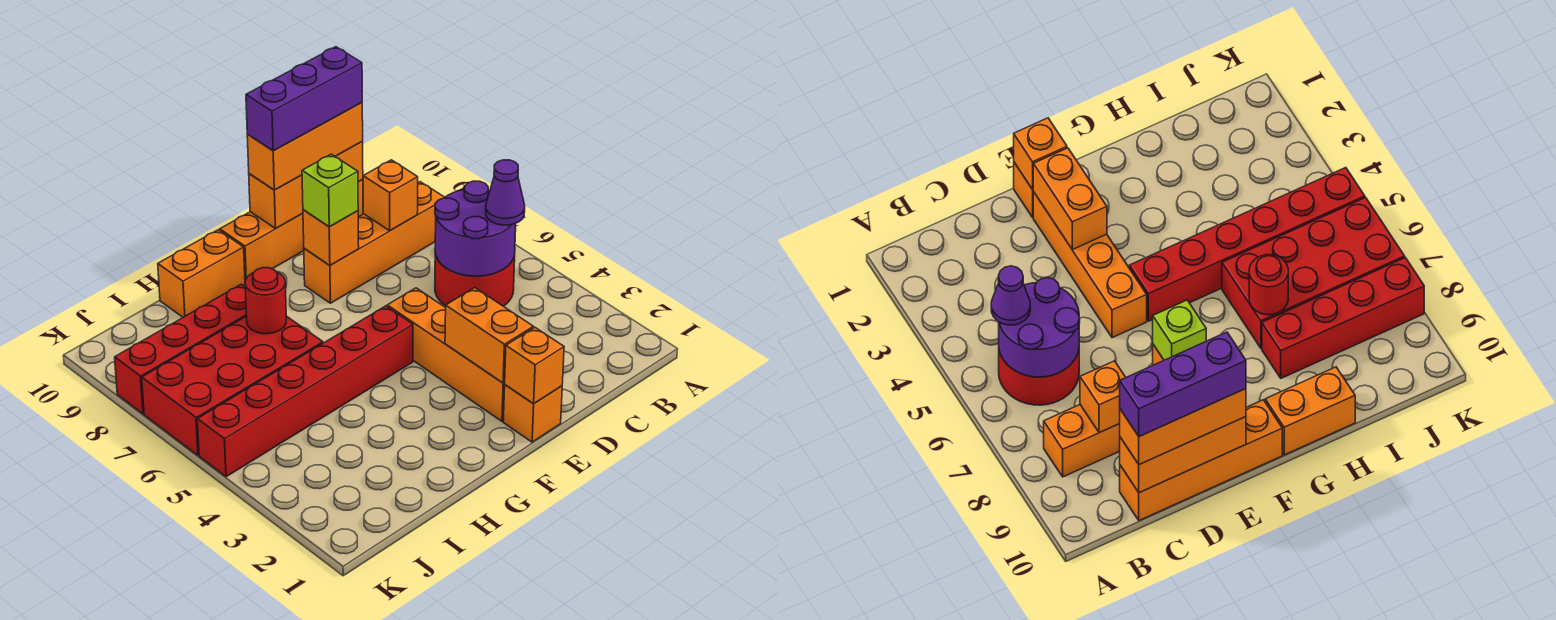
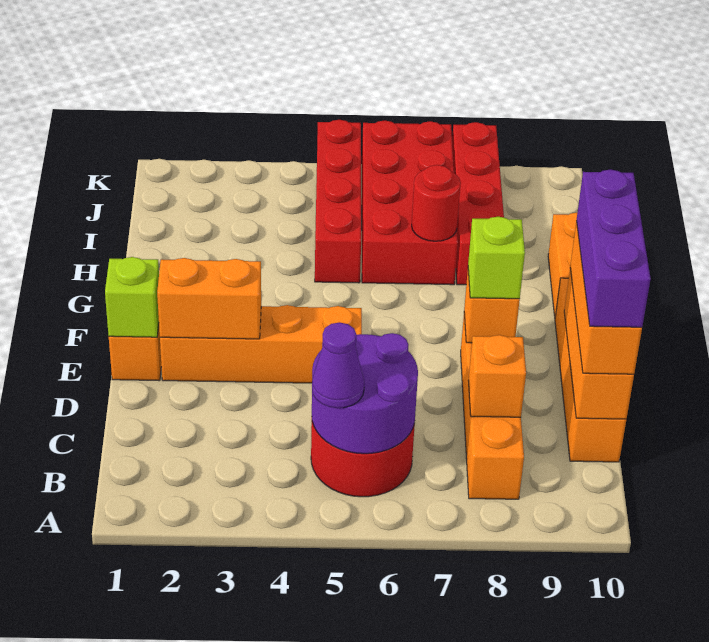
orange 1x1 brick [504,327,564,404] -> lime 1x1 brick [105,257,159,337]
red 1x6 brick [197,306,413,477] -> red 1x4 brick [315,120,361,283]

